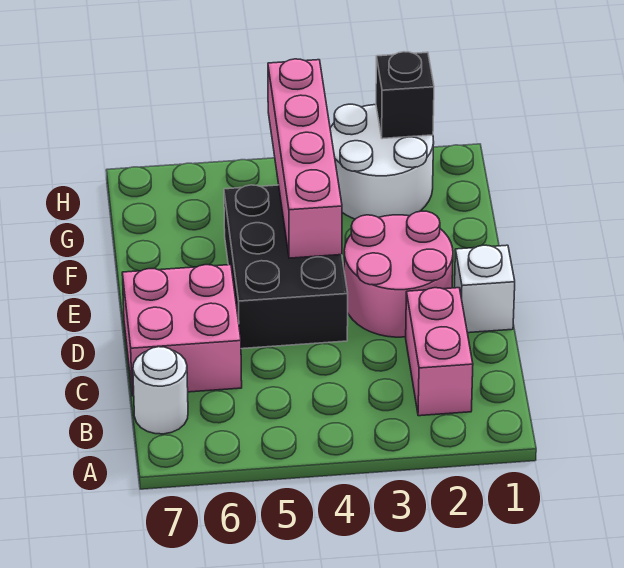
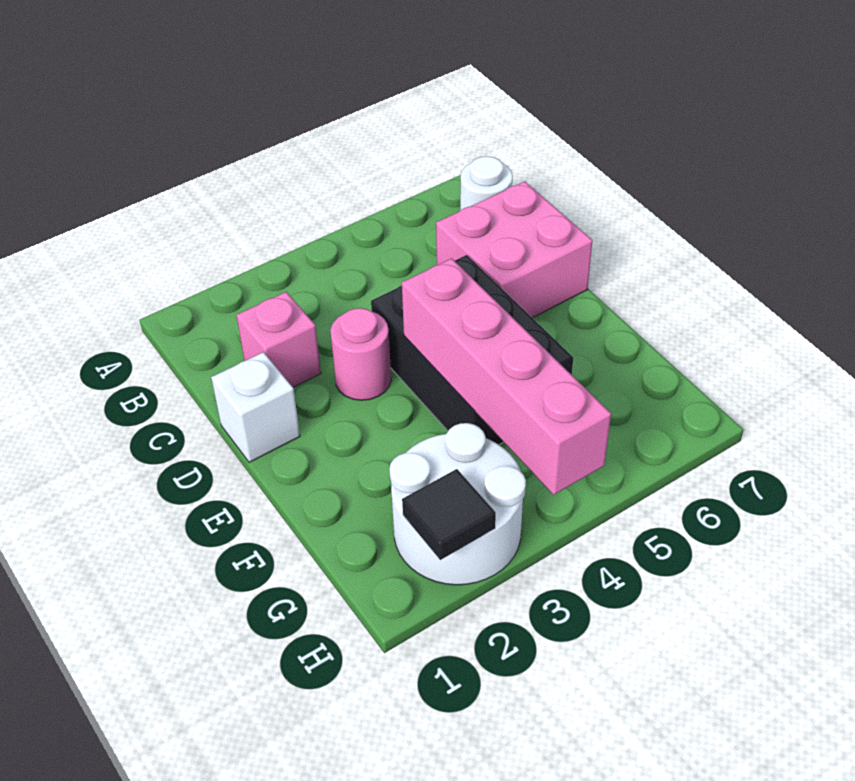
pink 1x2 brick [406,288,473,416] -> pink 1x1 brick [236,292,321,387]
pink 2x2 round brick [344,211,453,337] -> pink 1x1 round brick [330,308,391,400]
black 1x1 brick [376,52,434,139] -> black 1x1 tile [402,469,496,560]

